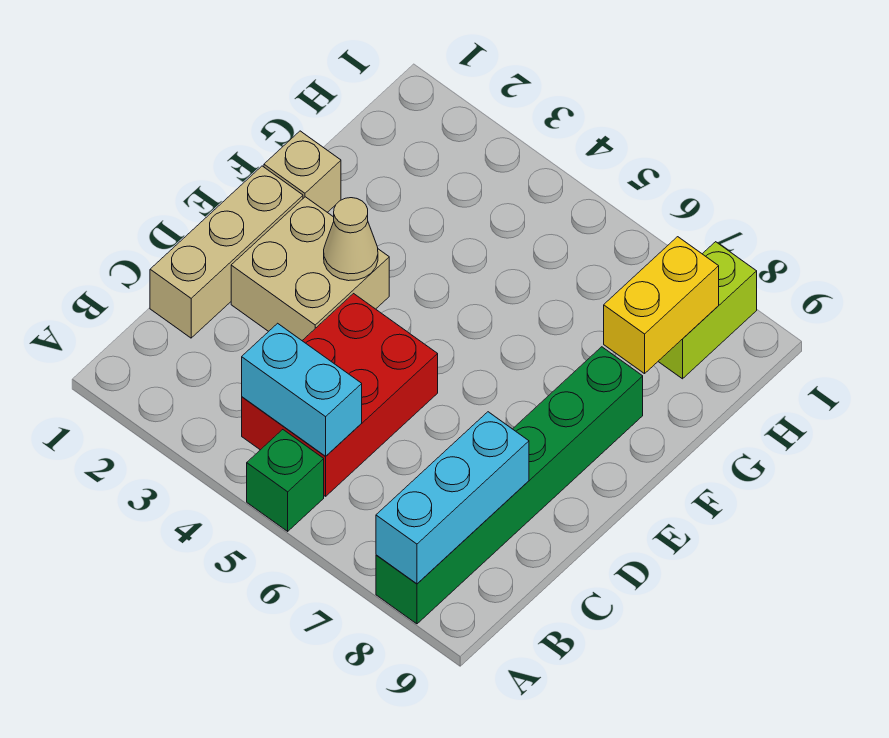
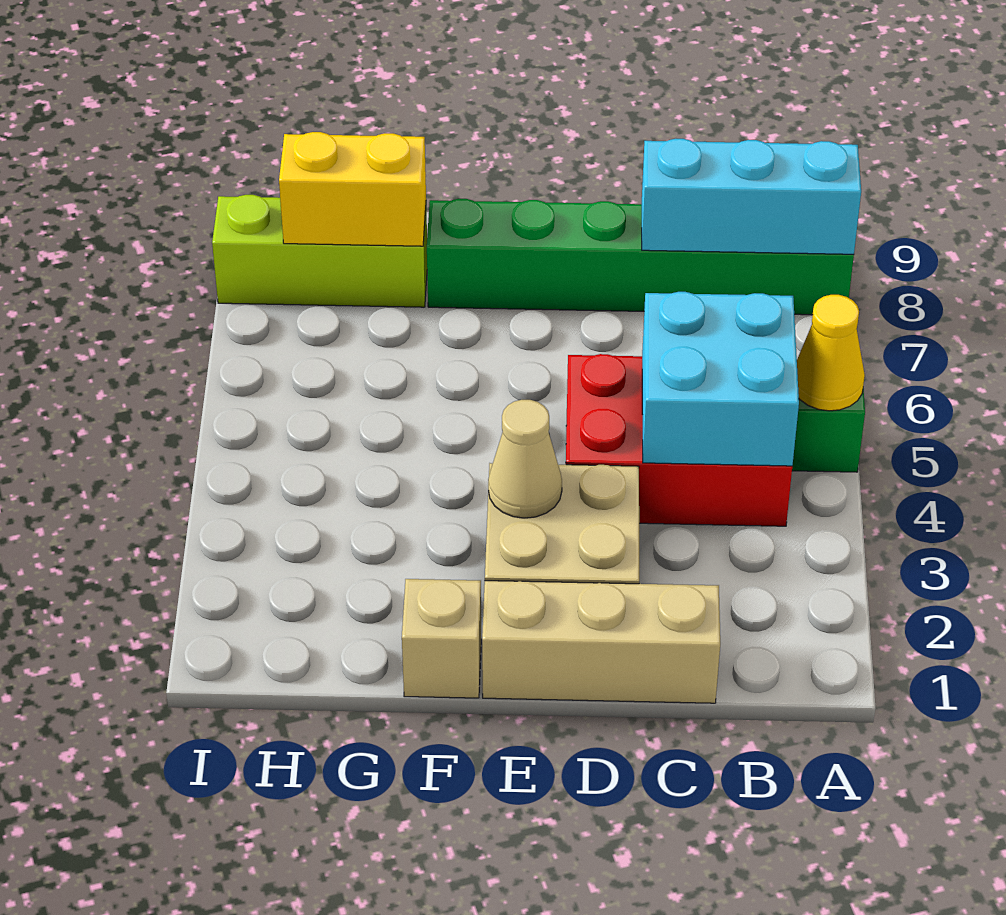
none -> yellow 1x1 cone [797,295,865,411]
cyan 1x2 brick [242,323,362,456] -> cyan 2x2 brick [642,292,799,466]
lime 1x2 brick [658,242,757,379] -> lime 1x3 brick [212,195,427,307]

